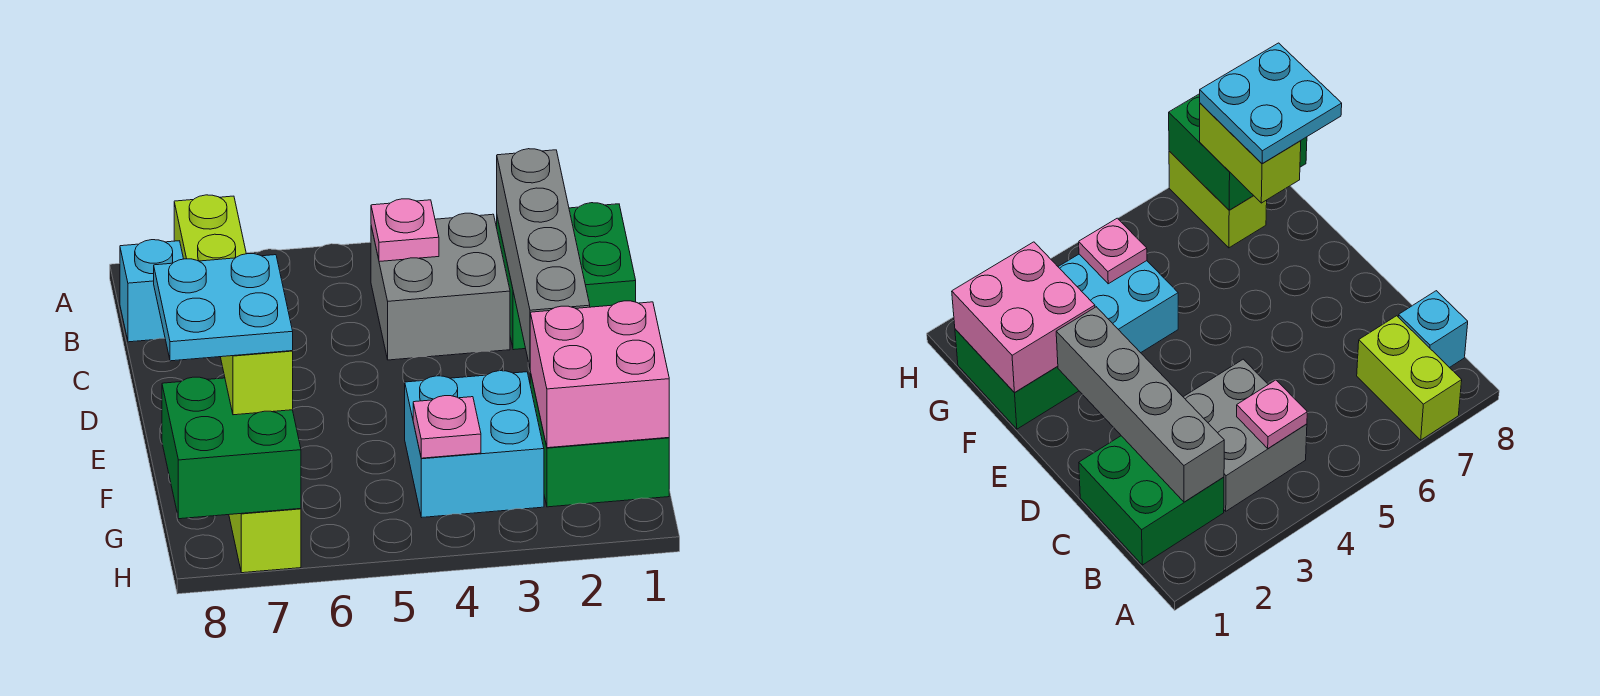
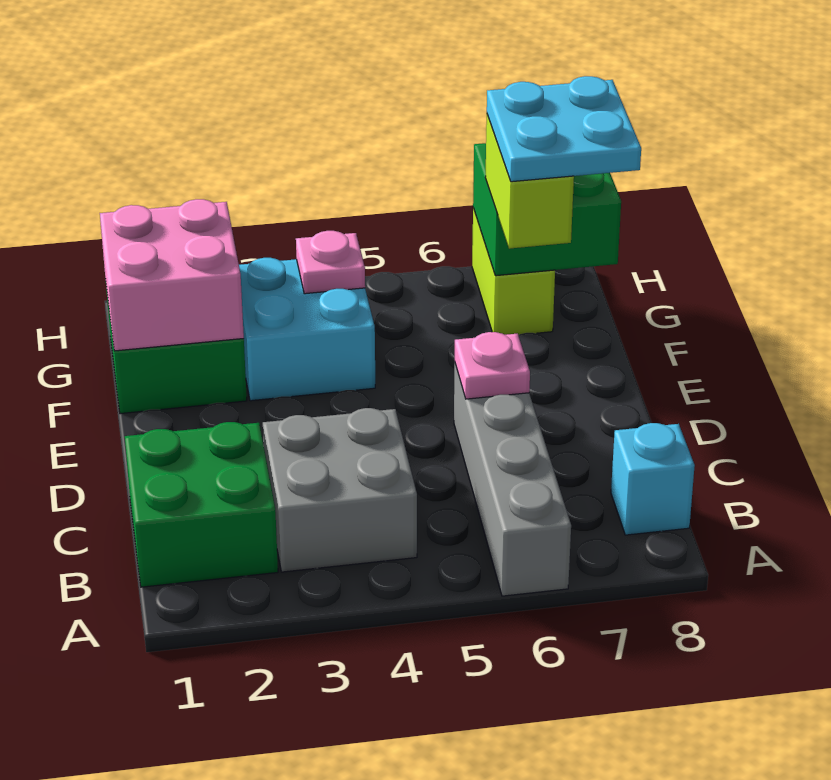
lime 1x2 brick [174,195,246,261] -> none
grey 1x4 brick [497,149,590,367] -> grey 1x4 brick moved to [454,364,571,596]
pink 1x1 plate [371,199,439,262] -> pink 1x1 plate moved to [455,332,530,399]

